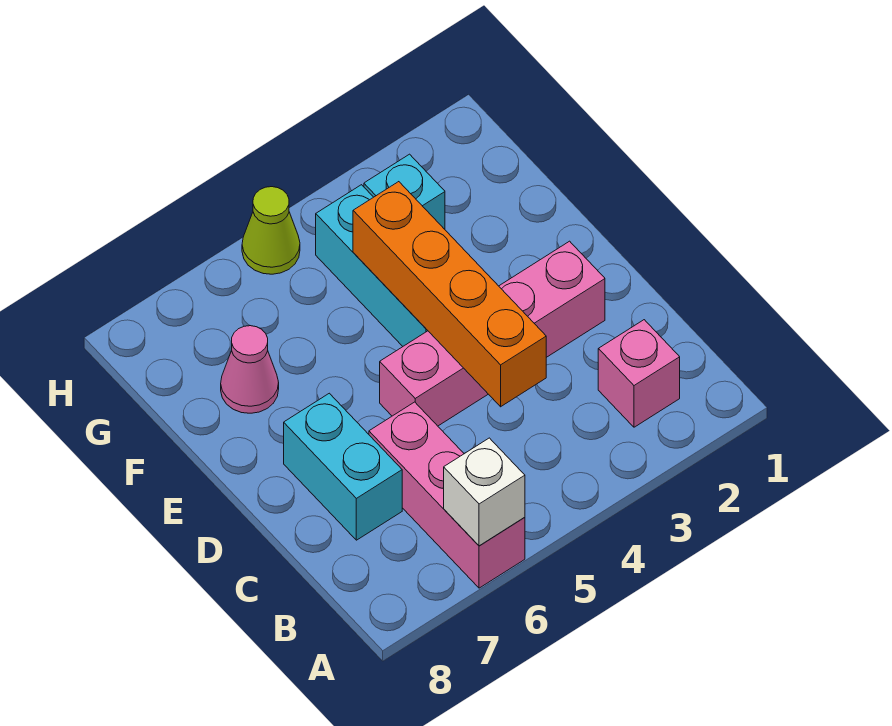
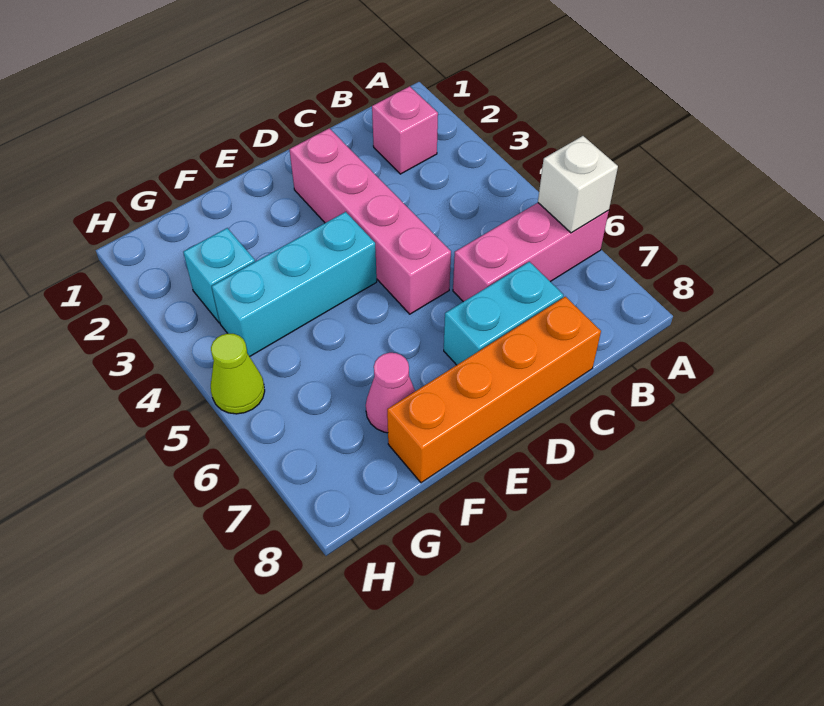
orange 1x4 brick [353,182,546,407] -> orange 1x4 brick moved to [387,297,601,483]

